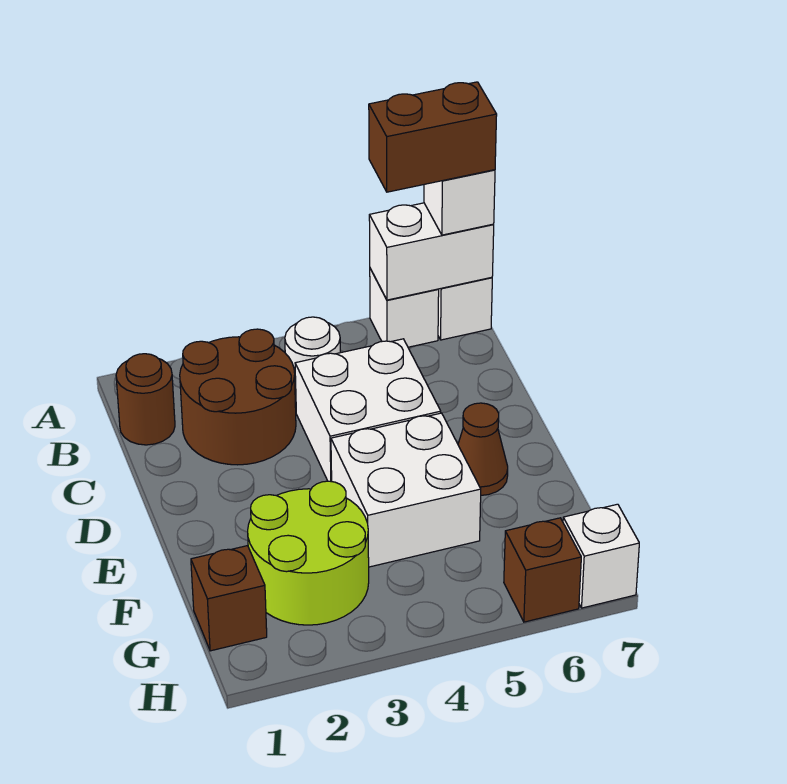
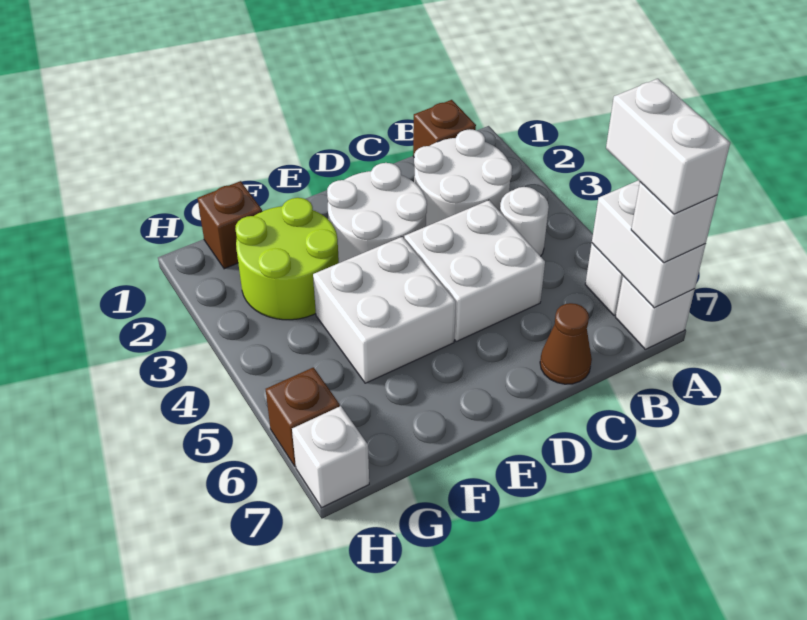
brown 1x2 brick [369,82,497,192] -> white 1x2 brick [606,79,730,214]
brown 1x1 round brick [116,354,175,445] -> brown 1x1 brick [413,100,476,157]
brown 2x2 round brick [180,329,296,465] -> white 2x2 round brick [414,129,512,226]
none -> white 2x2 round brick [327,163,427,263]
brown 1x1 cone [458,403,508,495] -> brown 1x1 cone moved to [540,303,592,384]

